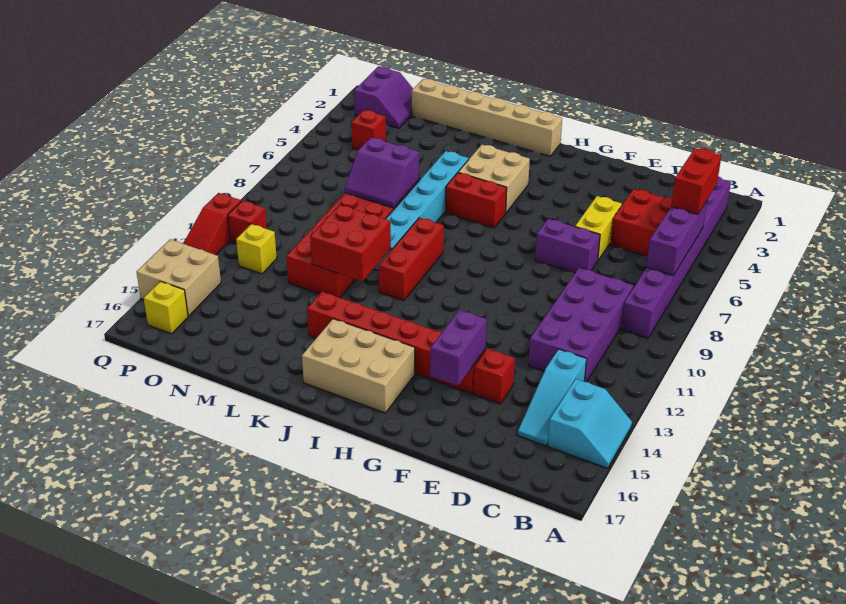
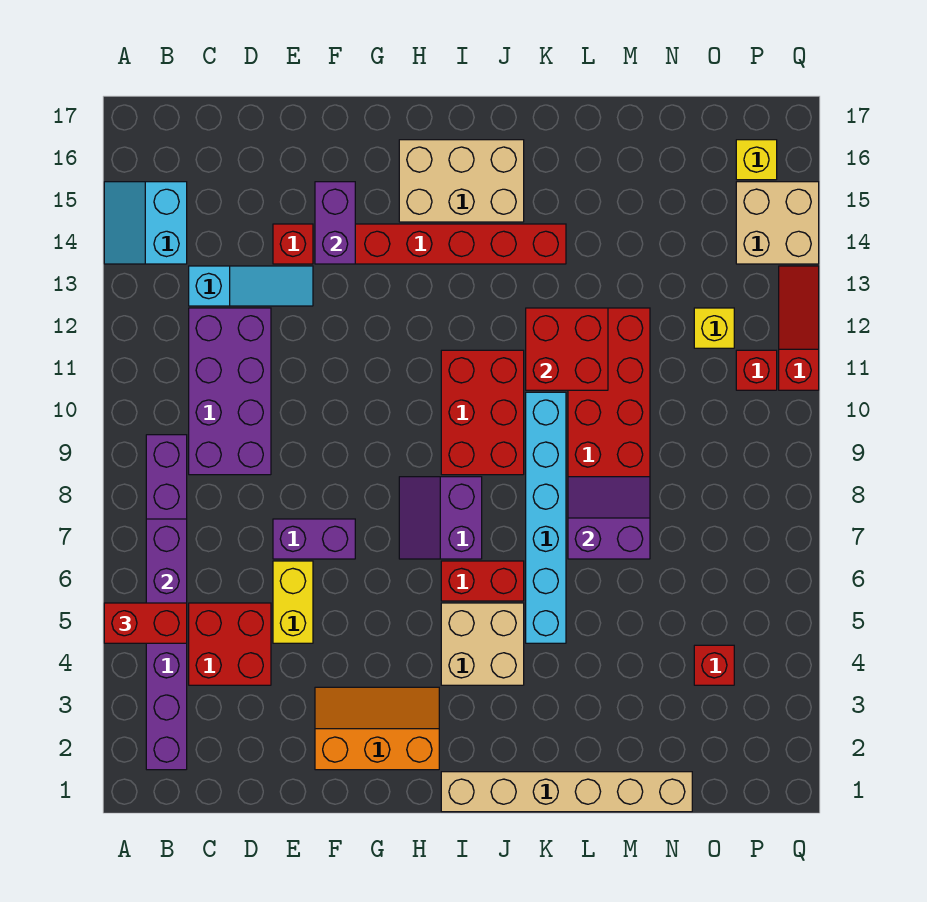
red 1x2 brick [671,148,721,214] -> red 1x2 brick turned to [104,603,187,643]
cyan 1x3 slope [518,349,587,446] -> cyan 1x3 slope turned to [189,266,313,306]
none -> orange 2x3 slope [315,687,439,770]
red 1x3 brick [379,218,444,300] -> red 2x3 brick [441,350,524,475]
purple 2x2 slope [354,66,413,128] -> purple 2x2 slope moved to [399,477,482,559]

